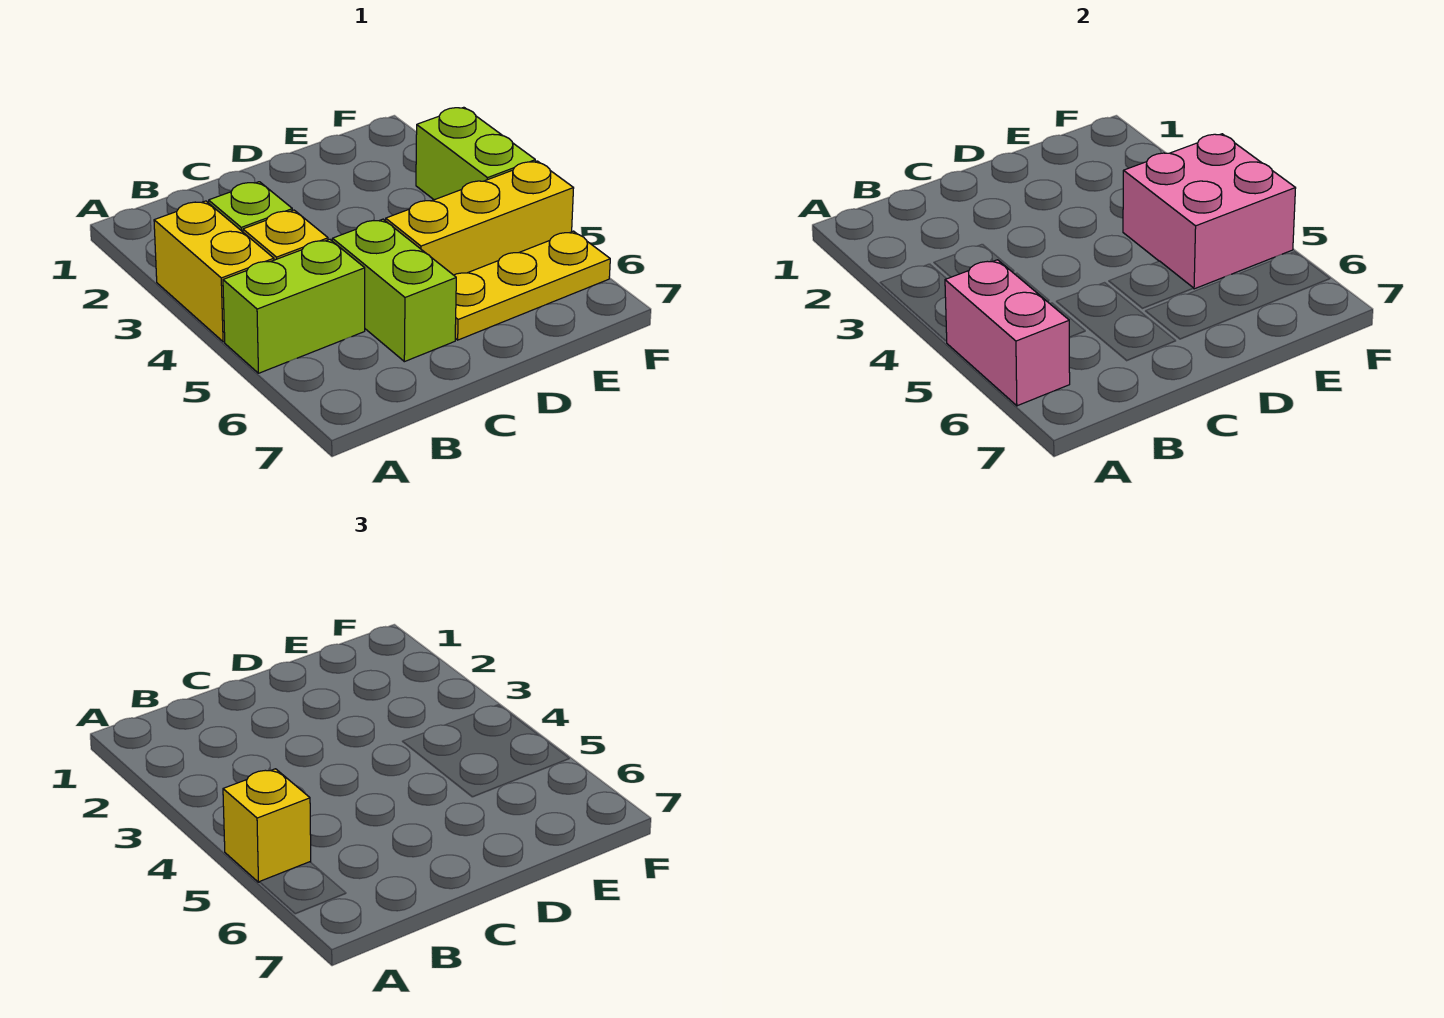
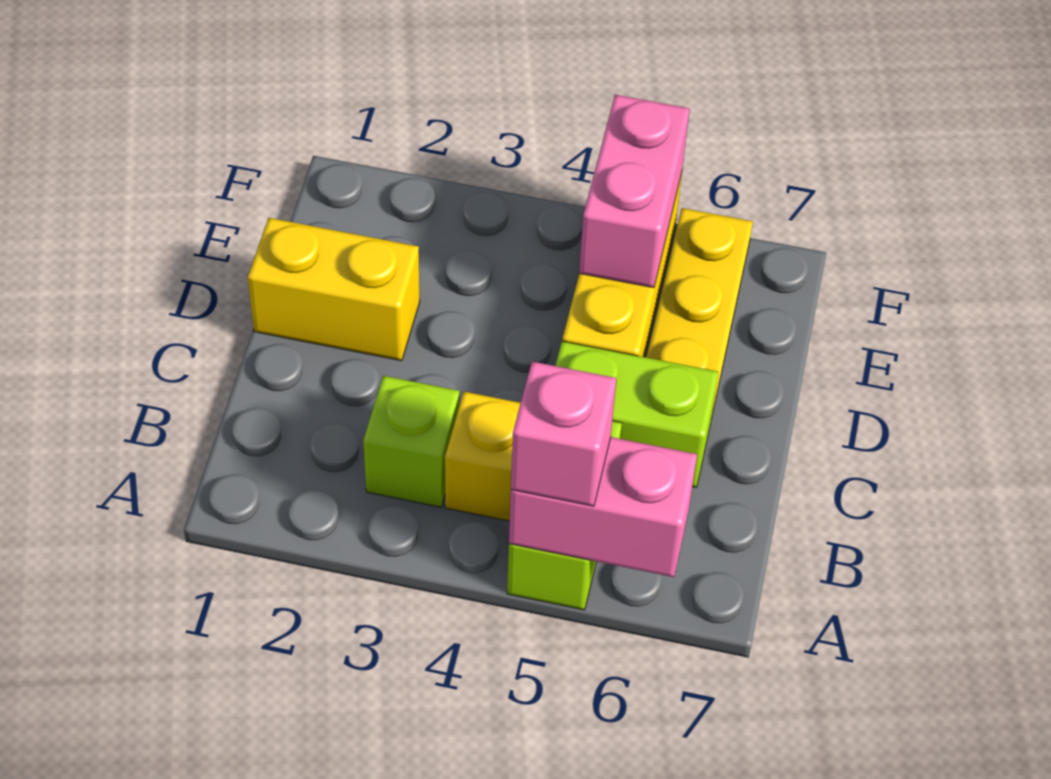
yellow 1x2 brick [154,201,274,342] -> yellow 1x2 brick moved to [248,218,420,361]
yellow 1x1 brick [223,769,311,882] -> pink 1x1 brick [511,362,616,506]
pink 2x2 brick [1123,134,1296,289] -> pink 1x2 brick [579,95,690,288]
lime 1x2 brick [416,107,535,200] -> none

